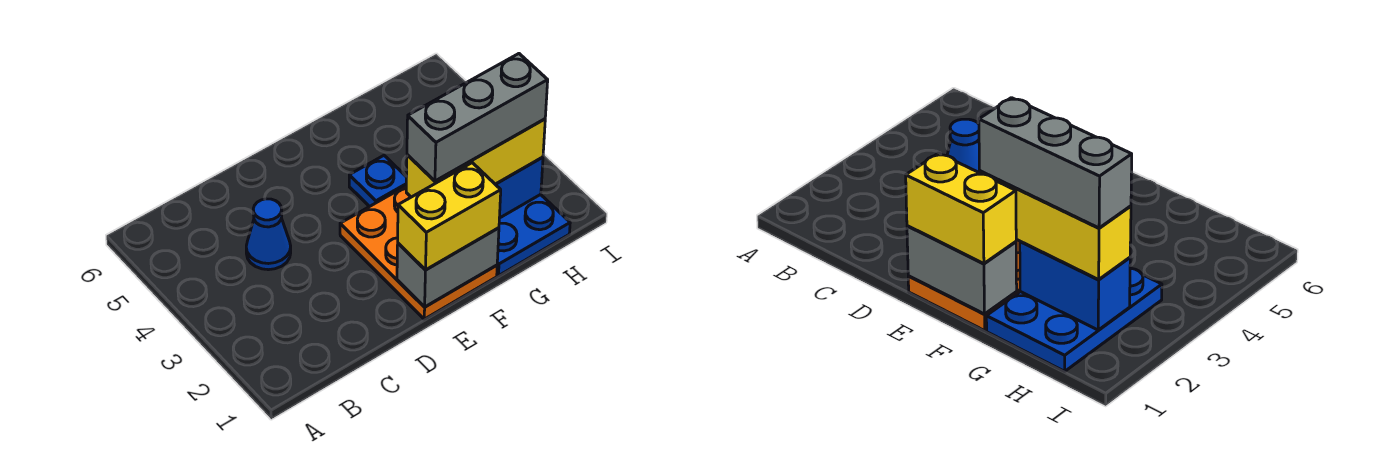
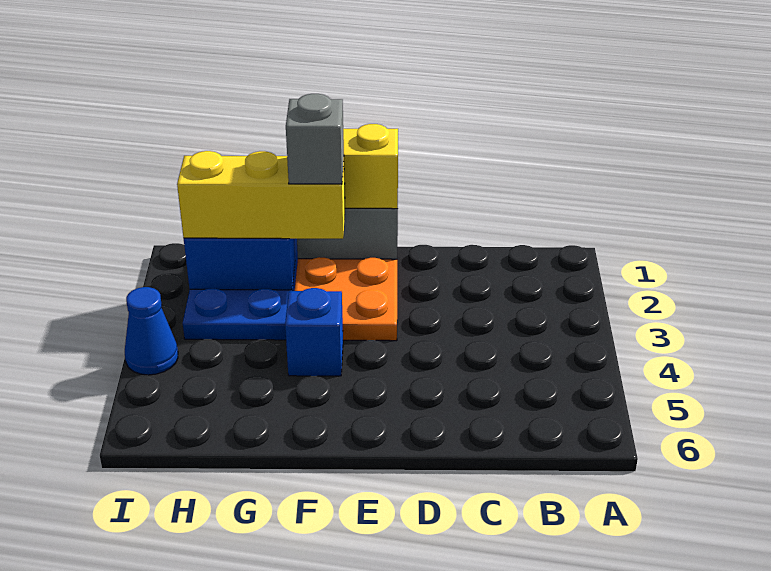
blue 1x1 cone [246,199,291,270] -> blue 1x1 cone moved to [125,287,178,375]
grey 1x3 brick [407,54,548,181] -> grey 1x1 brick [286,94,344,184]
blue 1x1 plate [349,156,406,207] -> blue 1x1 brick [285,288,343,376]

